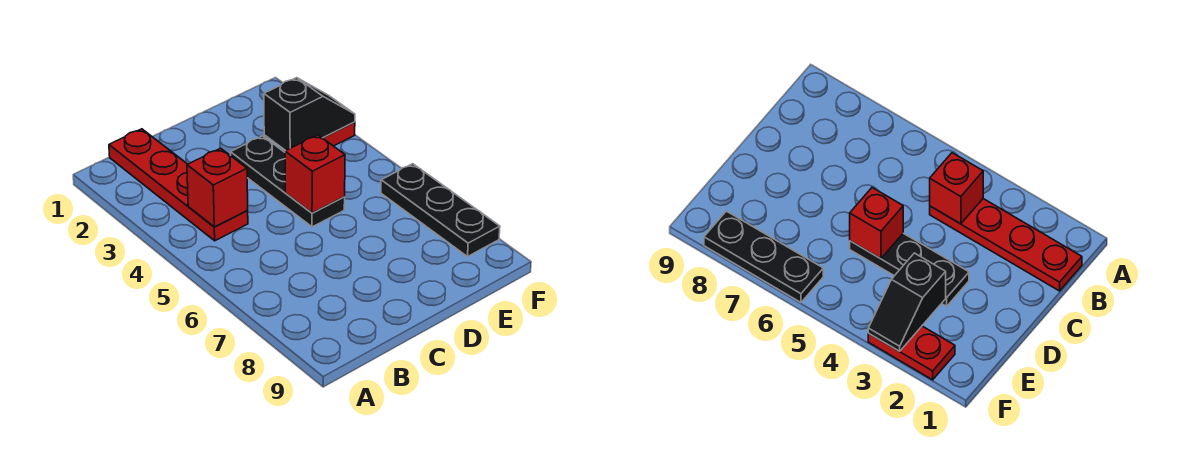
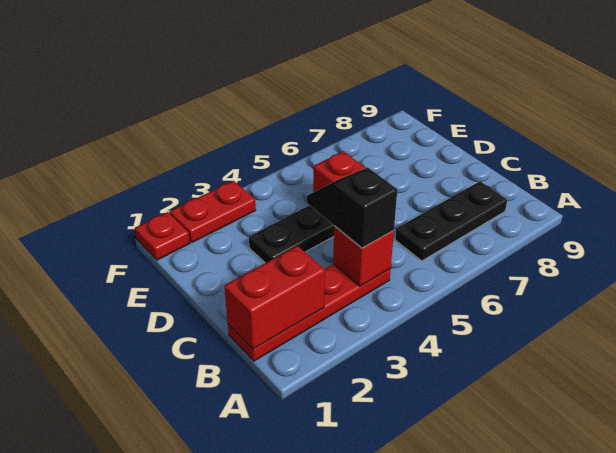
none -> red 1x2 brick [224,246,325,349]
black 1x2 slope [264,78,355,151] -> black 1x2 slope moved to [307,167,397,248]
none -> red 1x1 plate [135,212,190,260]
black 1x3 plate [381,164,500,257] -> black 1x3 plate moved to [395,181,507,261]

